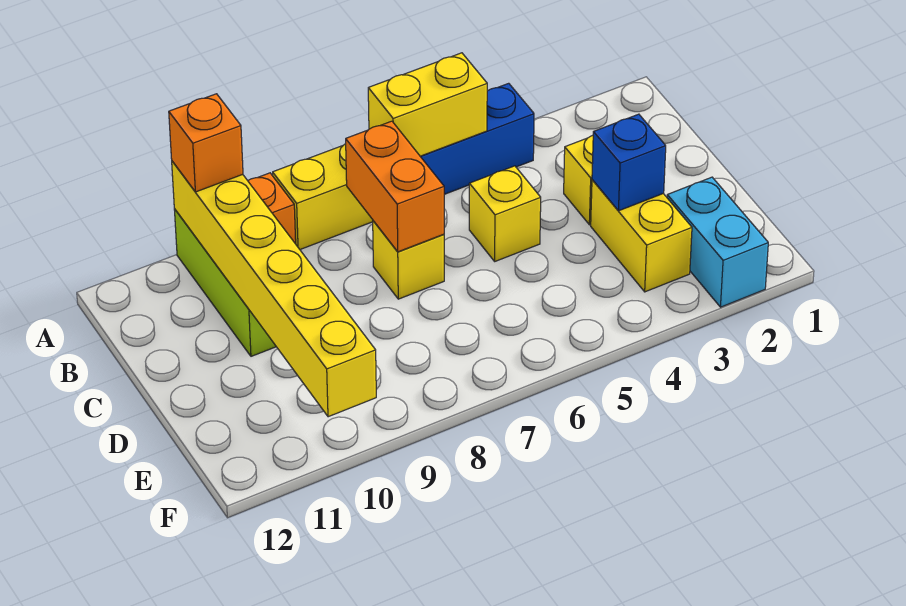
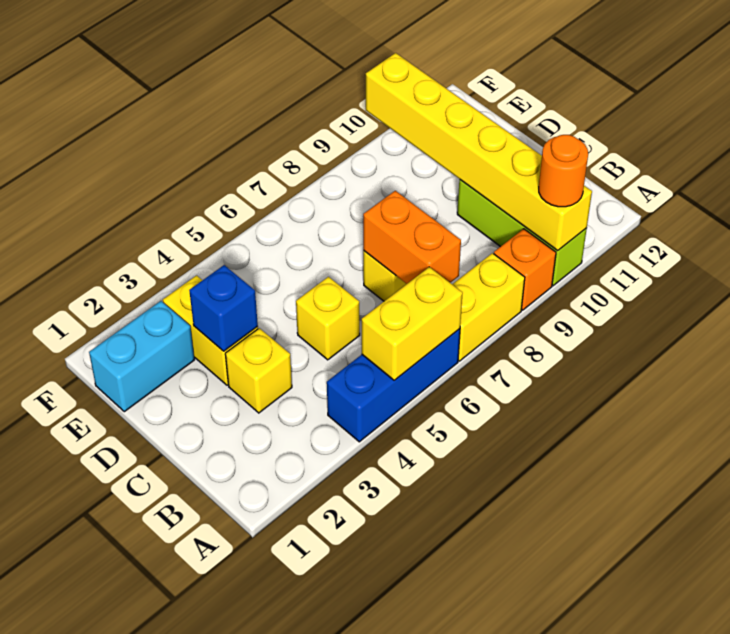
orange 1x1 brick [169,94,243,192] -> orange 1x1 round brick [539,135,588,207]
cyan 1x2 brick [667,177,768,307] -> cyan 1x2 brick turned to [89,301,194,412]

